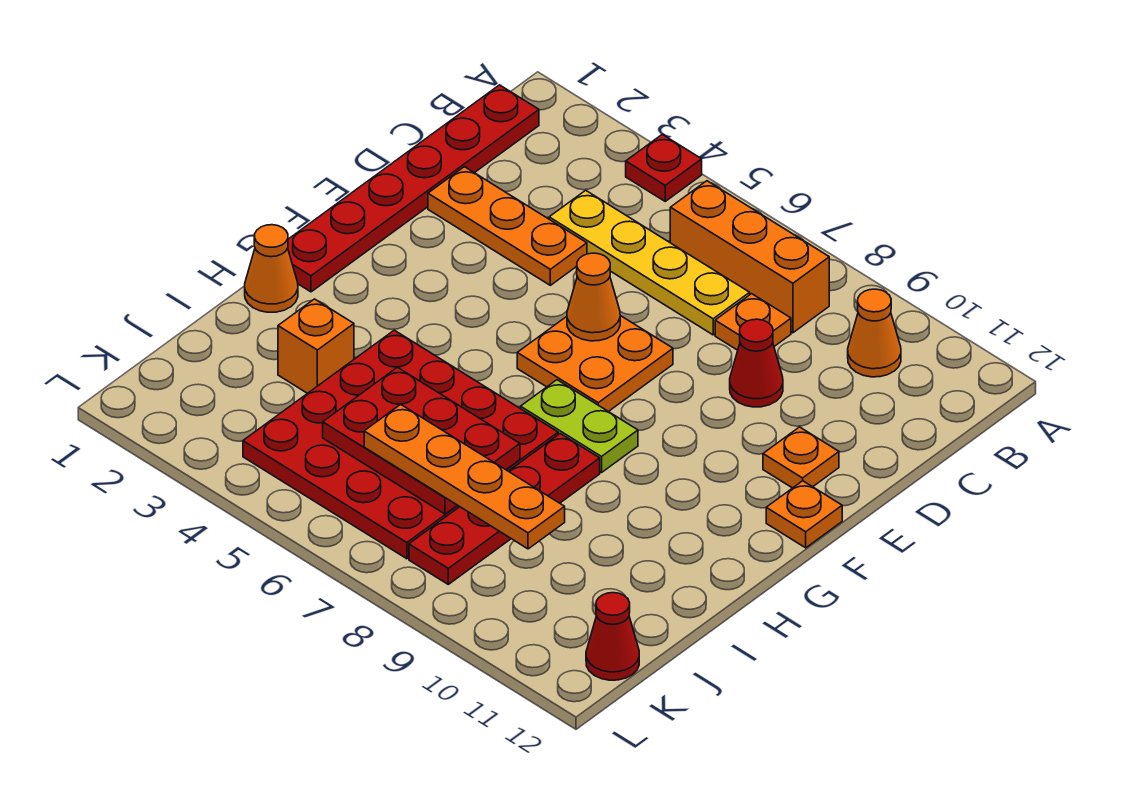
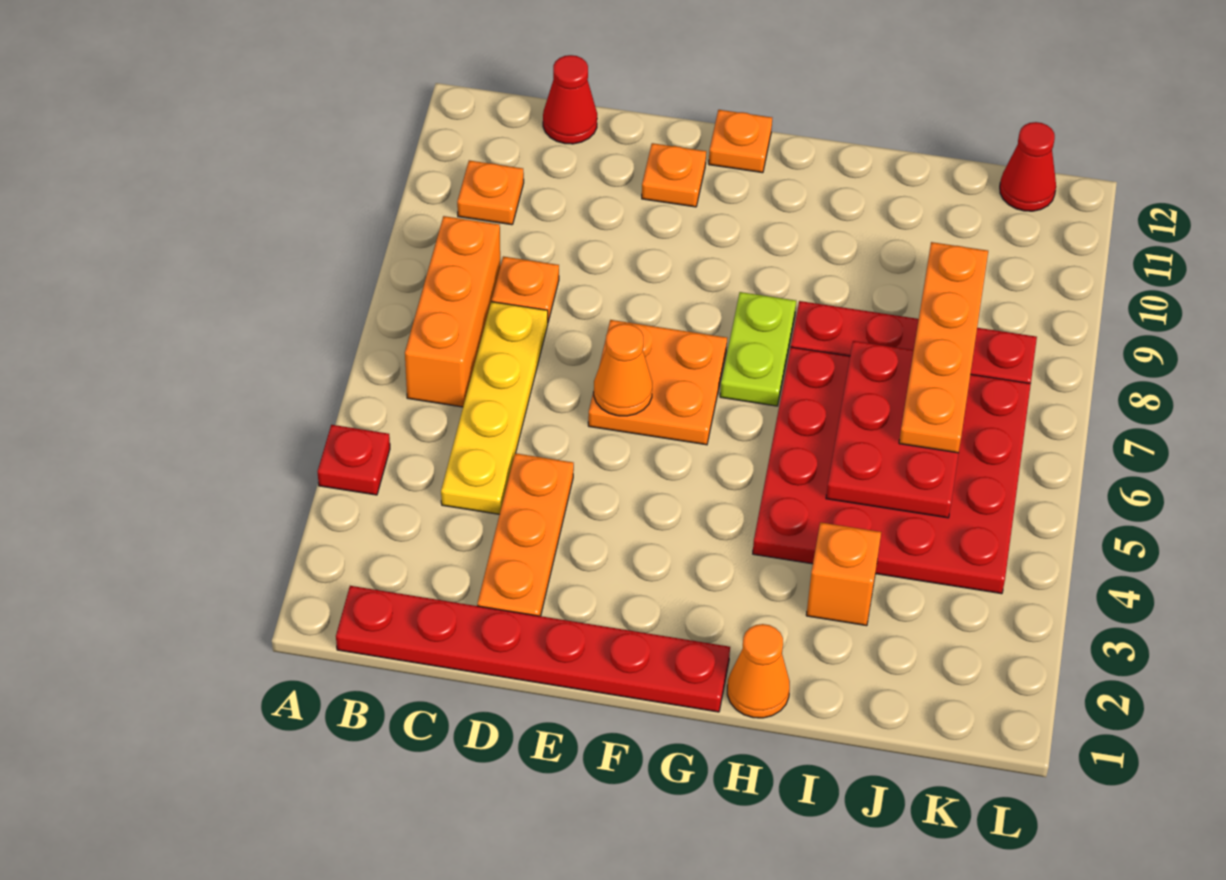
orange 1x1 cone [848,289,901,377] -> orange 1x1 plate [457,160,524,225]
red 1x1 cone [730,319,783,407] -> red 1x1 cone moved to [543,55,597,144]

